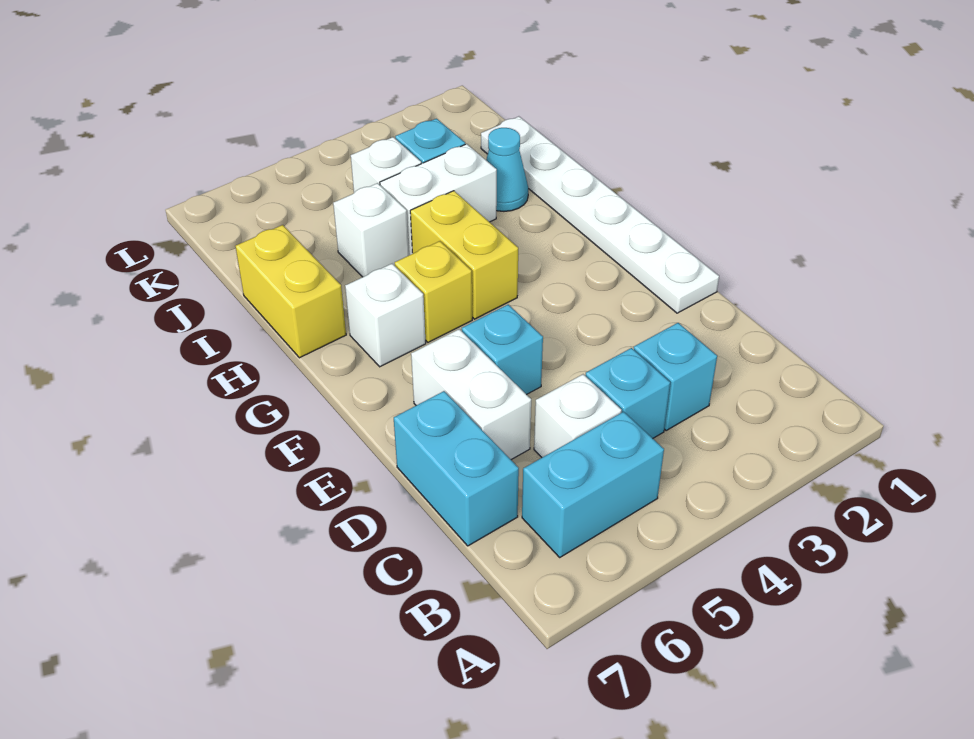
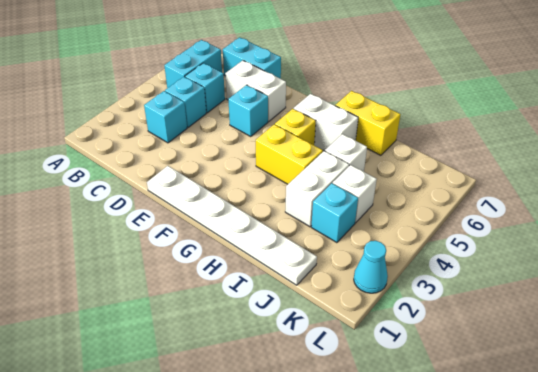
white 1x1 brick [534,374,622,457] -> cyan 1x1 brick [185,63,225,113]
white 1x1 brick [345,264,426,367] -> white 1x2 brick [294,94,358,151]
cyan 1x1 cone [486,128,528,211] -> cyan 1x1 cone moved to [354,241,388,293]

